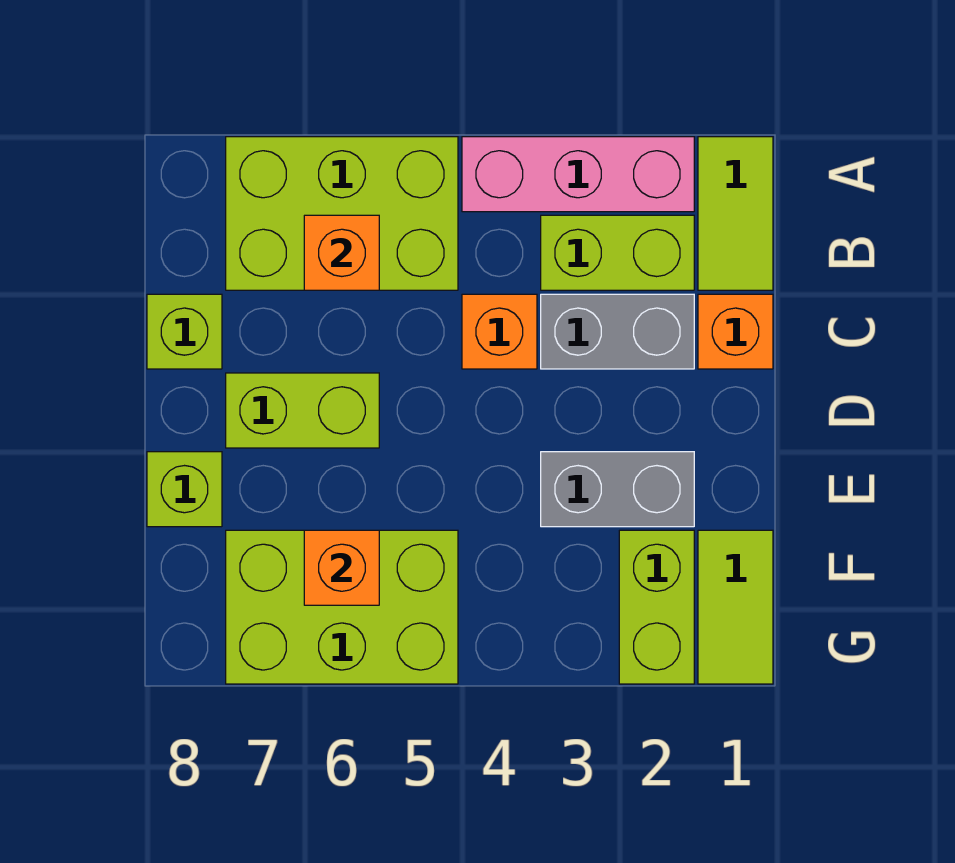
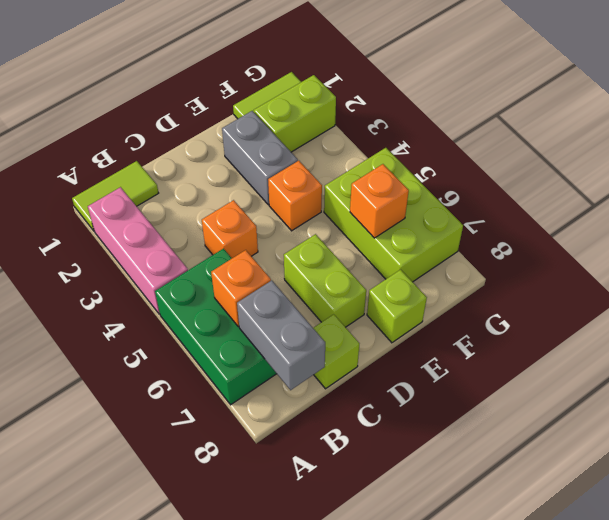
lime 2x3 brick [226,137,458,290] -> green 2x3 brick [155,249,277,405]
lime 1x2 brick [541,215,694,290] -> none
orange 1x1 brick [698,294,773,369] -> orange 1x1 brick moved to [268,161,322,231]
grey 1x2 brick [541,294,694,369] -> grey 1x2 brick moved to [237,280,325,390]

